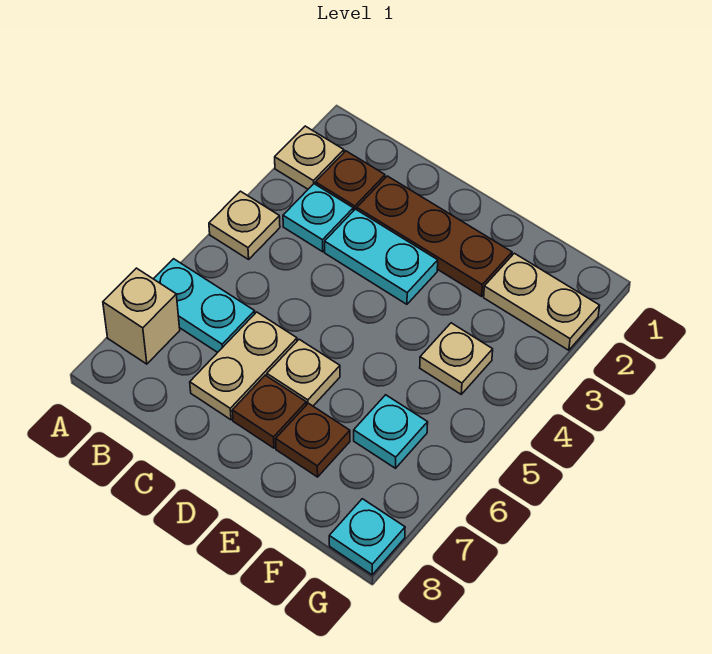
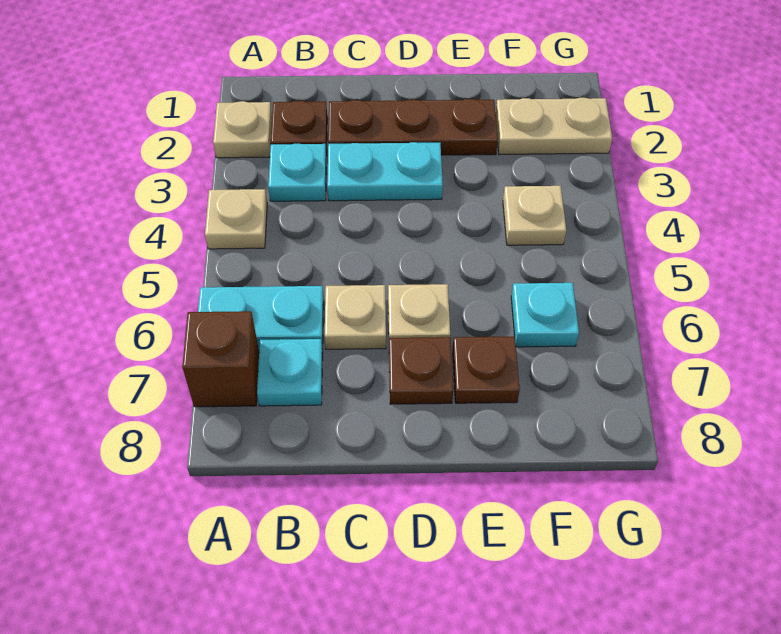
tan 1x1 brick [103,268,180,364] -> brown 1x1 brick [182,311,259,407]
tan 1x2 plate [190,312,297,420] -> tan 1x1 plate [325,285,386,349]
cyan 1x1 plate [329,499,405,575] -> cyan 1x1 plate moved to [257,339,323,406]

